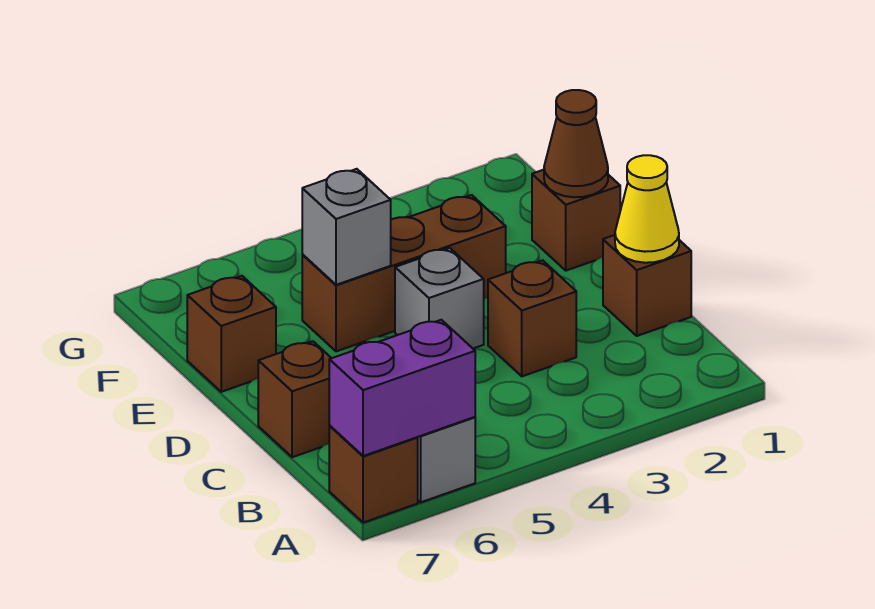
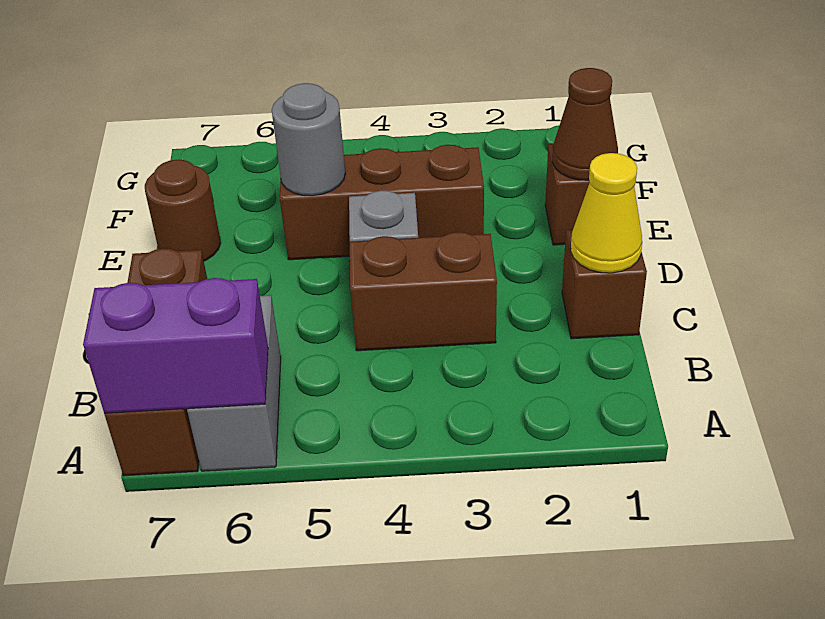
brown 1x1 brick [488,260,576,376] -> brown 1x2 brick [350,232,497,351]
grey 1x1 brick [302,169,391,285] -> grey 1x1 round brick [272,83,345,196]
brown 1x1 brick [187,276,276,392] -> brown 1x1 round brick [145,160,221,261]

